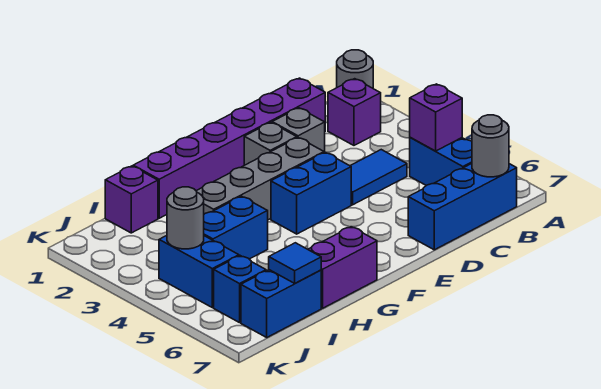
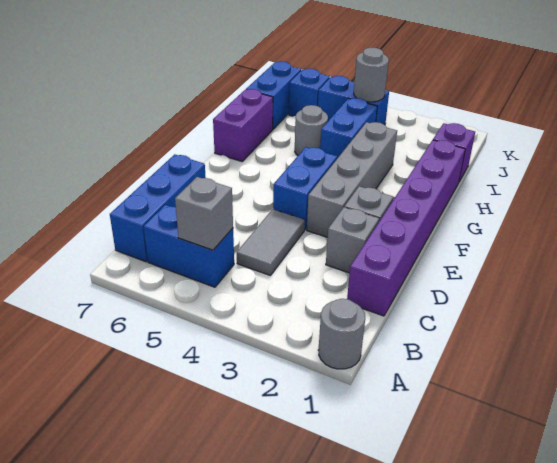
purple 1x1 brick [328,79,381,145] -> none
purple 1x1 brick [410,84,462,151] -> grey 1x1 brick [175,177,233,250]
grey 1x1 round brick [472,115,509,177] -> grey 1x1 round brick moved to [295,105,328,155]
blue 1x2 tile [350,150,407,205] -> grey 1x2 tile [237,209,305,276]
blue 1x1 tile [269,243,321,283] -> none

